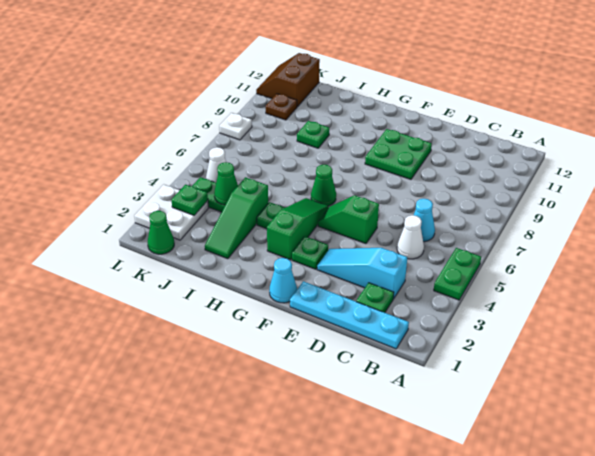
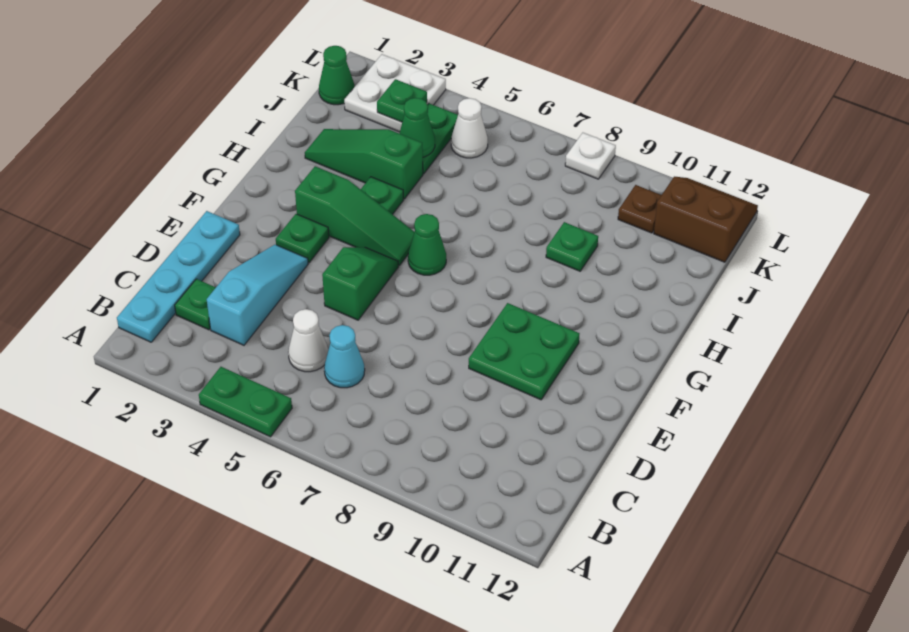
cyan 1x1 cone [269,258,297,303] -> none

